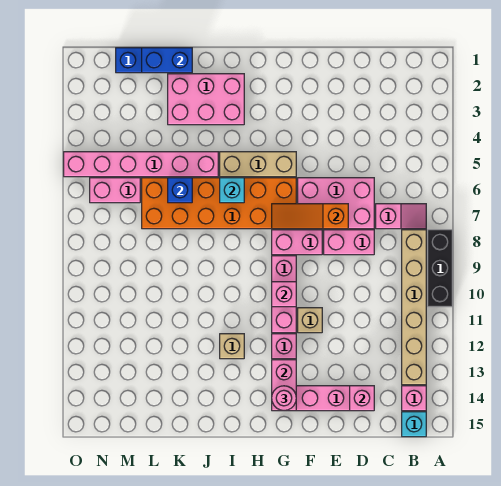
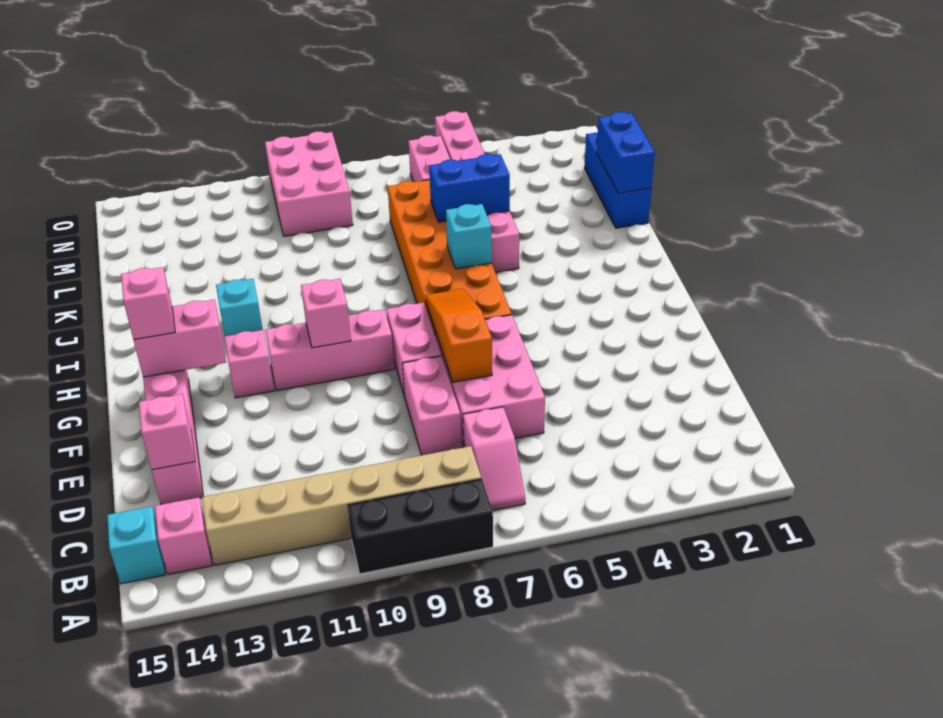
tan 1x1 brick [298,308,322,333] -> none
tan 1x3 brick [220,152,296,177] -> none
pink 1x1 round brick [272,386,296,410] -> pink 1x1 brick [121,267,175,340]
pink 2x3 brick [168,74,244,125] -> pink 2x3 brick moved to [265,132,353,236]
tan 1x1 brick [220,334,244,359] -> cyan 1x1 brick [216,279,263,336]
blue 1x1 brick [168,178,192,203] -> blue 1x2 brick [429,154,510,222]

